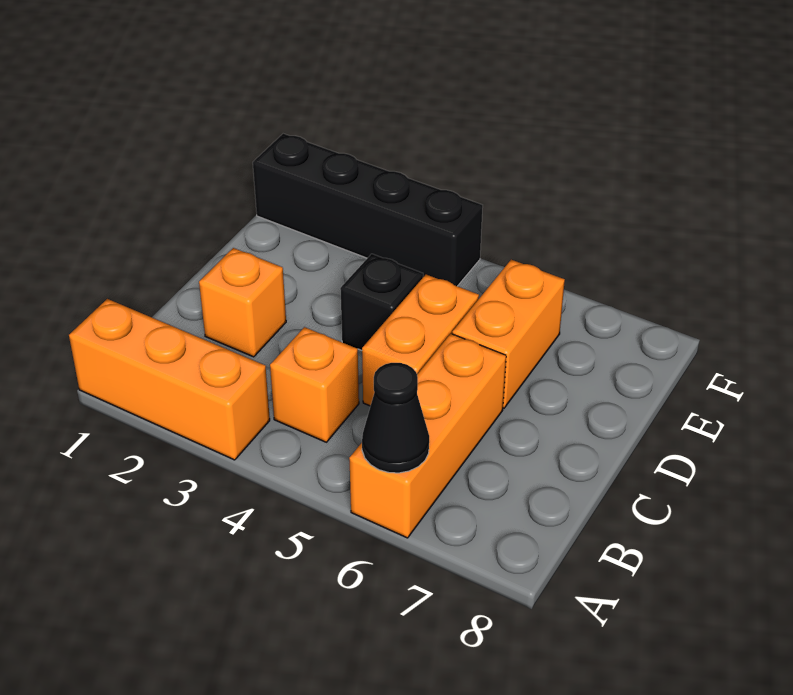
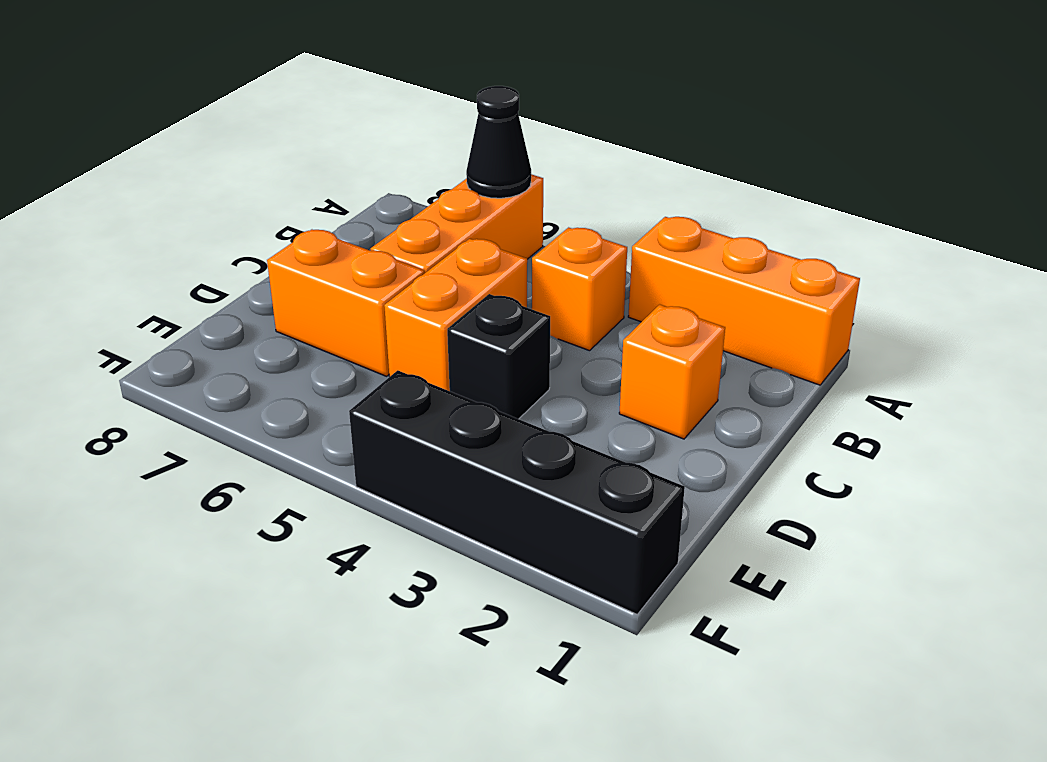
orange 1x2 brick [452,260,565,408] -> orange 1x2 brick turned to [267,230,425,376]

